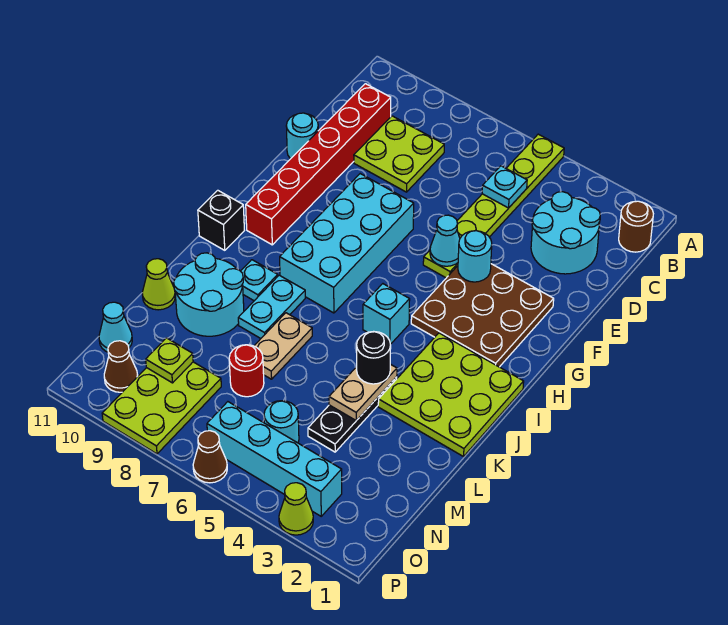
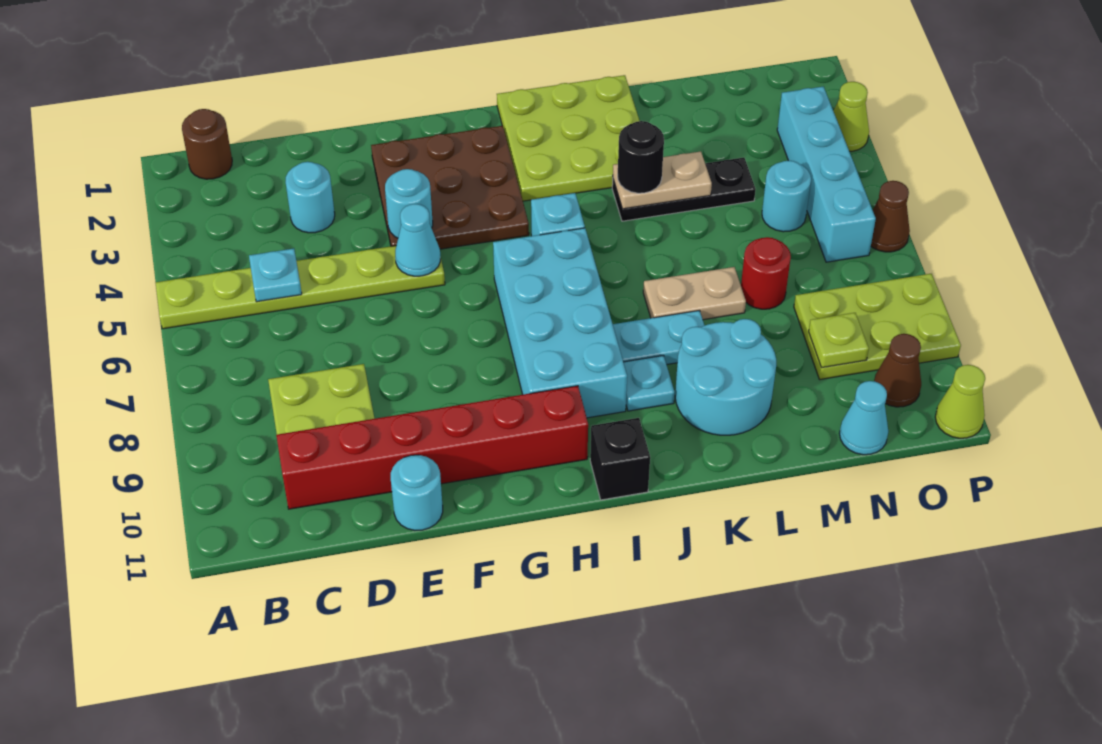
cyan 2x2 round brick [531,192,600,274] -> cyan 1x1 round brick [286,162,335,233]
cyan 2x4 brick [280,174,414,313] -> cyan 2x4 brick turned to [493,228,627,418]
lime 1x1 cone [142,259,175,310] -> lime 1x1 cone moved to [935,365,985,438]

